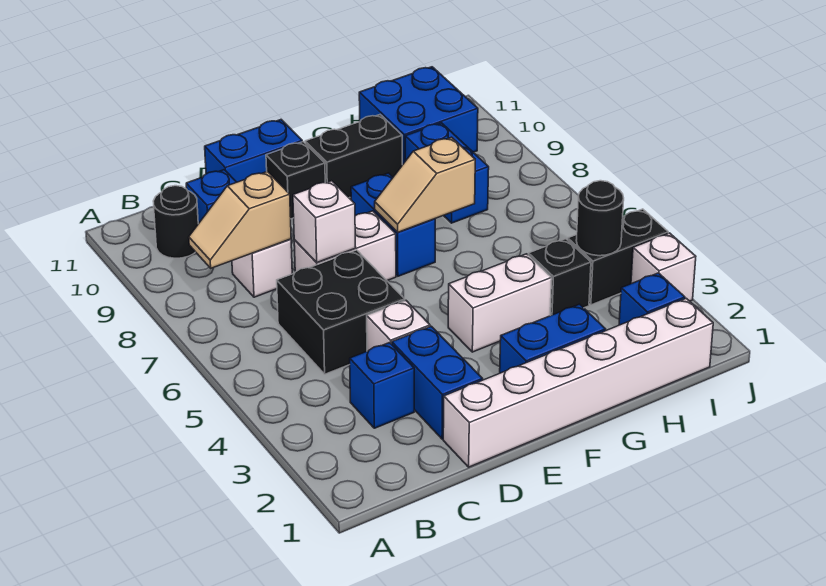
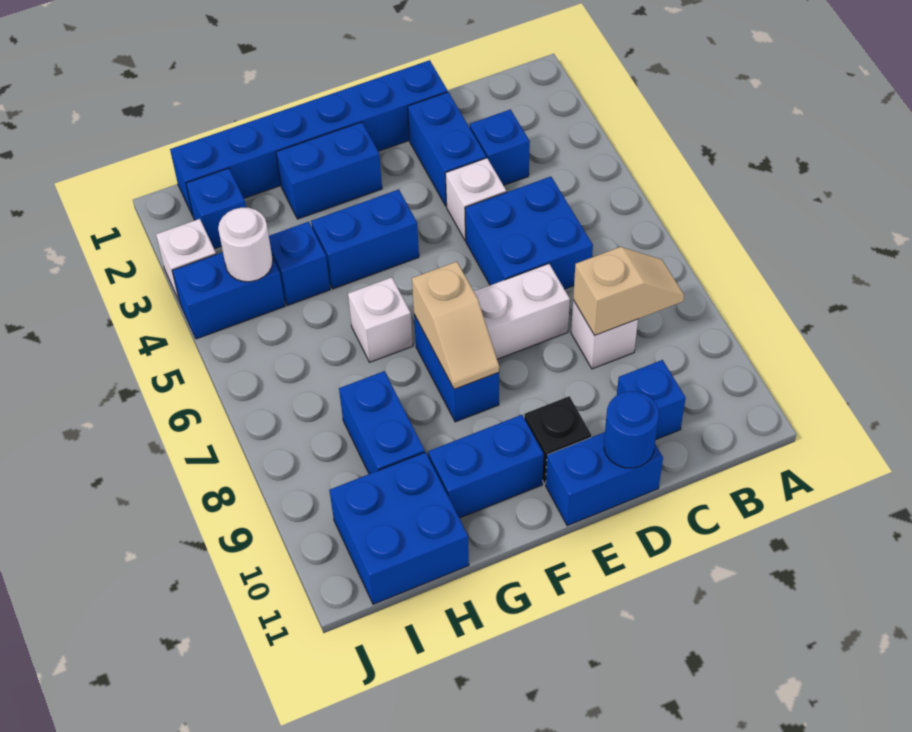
black 1x1 round brick [153,186,198,258] -> none
black 2x2 brick [277,250,405,374] -> blue 2x2 brick [465,176,593,289]
white 1x6 brick [443,298,713,467] -> blue 1x6 brick [170,60,448,216]
white 1x1 brick [293,181,356,263] -> white 1x1 brick moved to [348,277,413,362]
none -> blue 1x1 round brick [604,391,659,468]
white 1x2 brick [448,254,552,352] -> blue 1x2 brick [311,189,419,289]
tan 1x2 slope [375,137,475,232] -> tan 1x2 slope turned to [412,262,499,389]
black 1x2 brick [305,115,402,198] -> blue 1x2 brick [428,415,544,518]
black 1x1 brick [529,239,591,316] -> blue 1x1 brick [269,222,330,305]
black 1x2 brick [568,209,668,305] -> blue 1x2 brick [172,252,285,339]
black 1x1 round brick [576,181,624,256] -> white 1x1 round brick [218,208,273,282]

